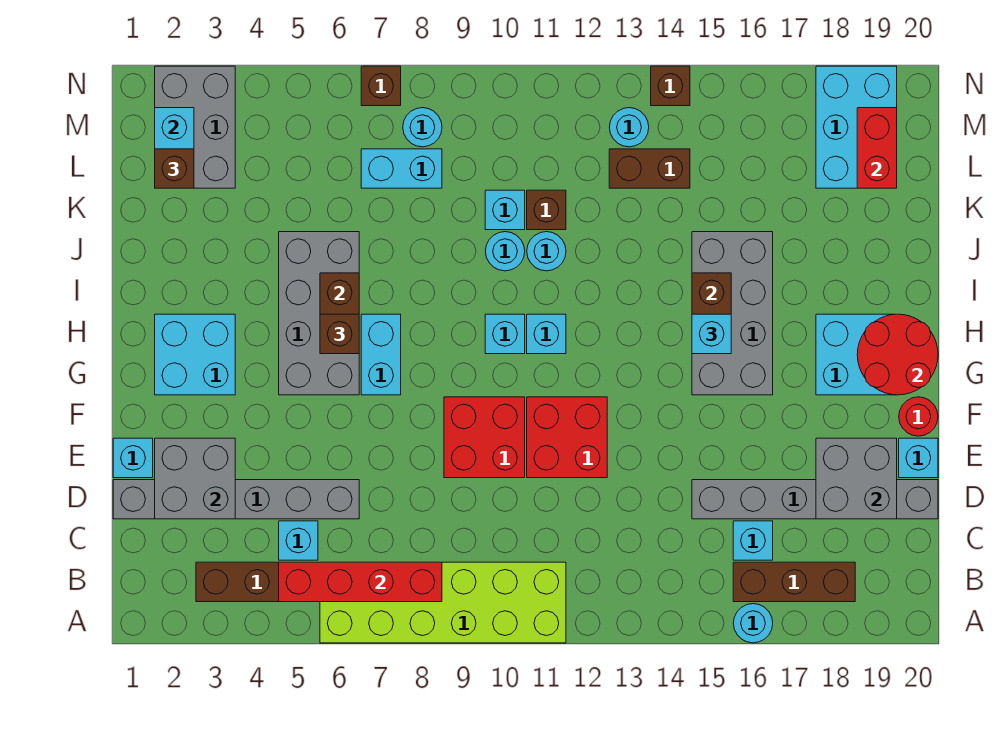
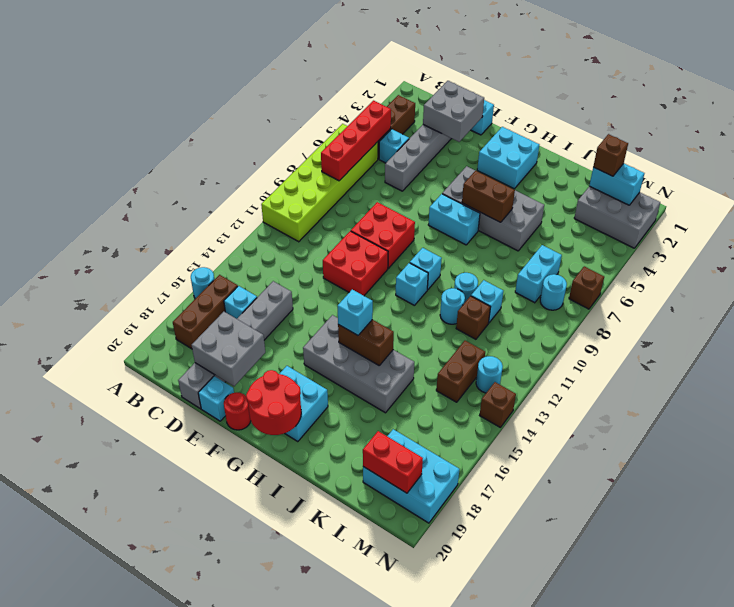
brown 1x1 brick [320,314,359,354] -> none

